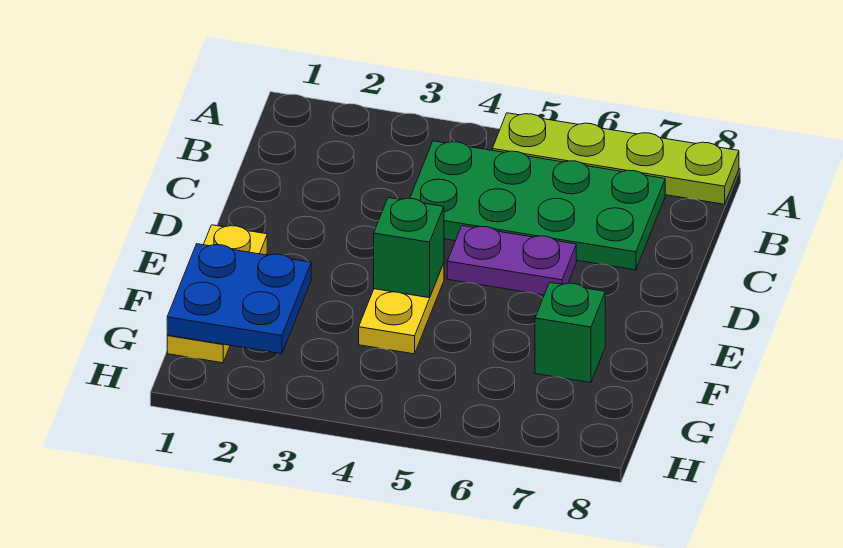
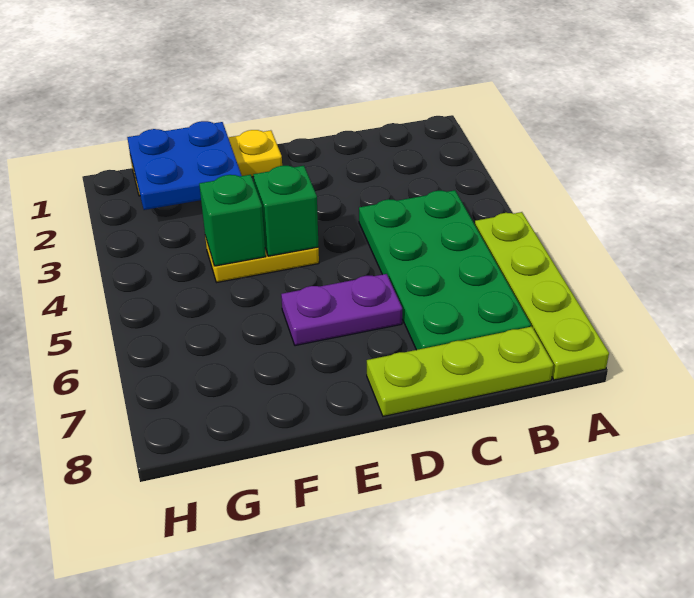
none -> lime 1x3 plate [367,327,553,416]
purple 1x2 plate [447,226,576,295] -> purple 1x2 plate turned to [281,274,402,346]
green 1x1 brick [535,283,605,383] -> green 1x1 brick moved to [199,175,266,266]

